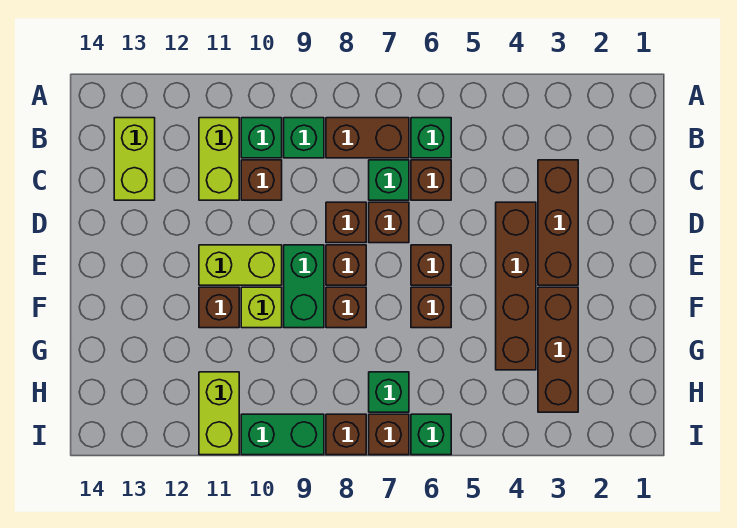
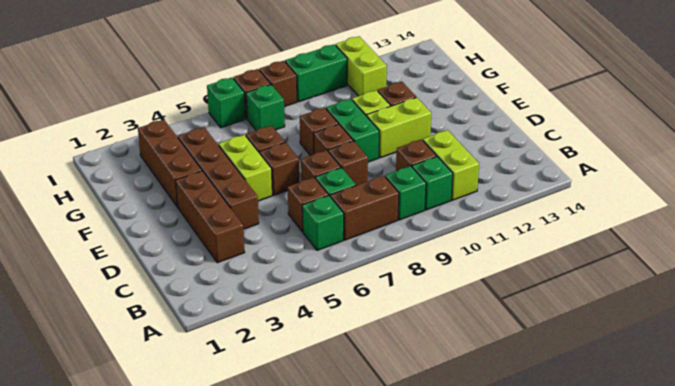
lime 1x2 brick [114,118,155,200] -> lime 1x2 brick moved to [219,135,272,201]

